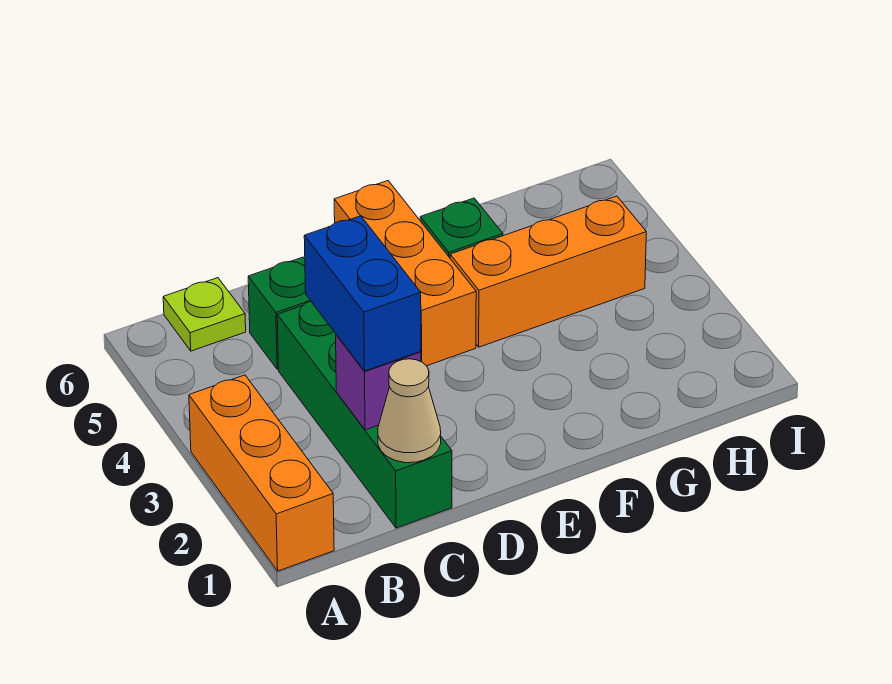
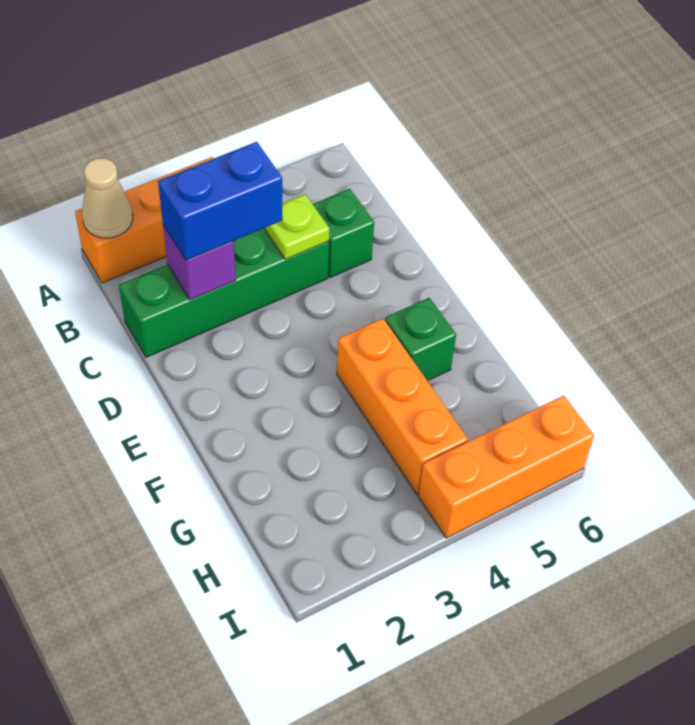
lime 1x1 plate [163,278,246,351] -> lime 1x1 plate moved to [264,194,329,260]
tan 1x1 cone [378,359,441,463] -> tan 1x1 cone moved to [82,158,133,238]
orange 1x3 brick [334,181,476,366] -> orange 1x3 brick moved to [418,395,594,538]

